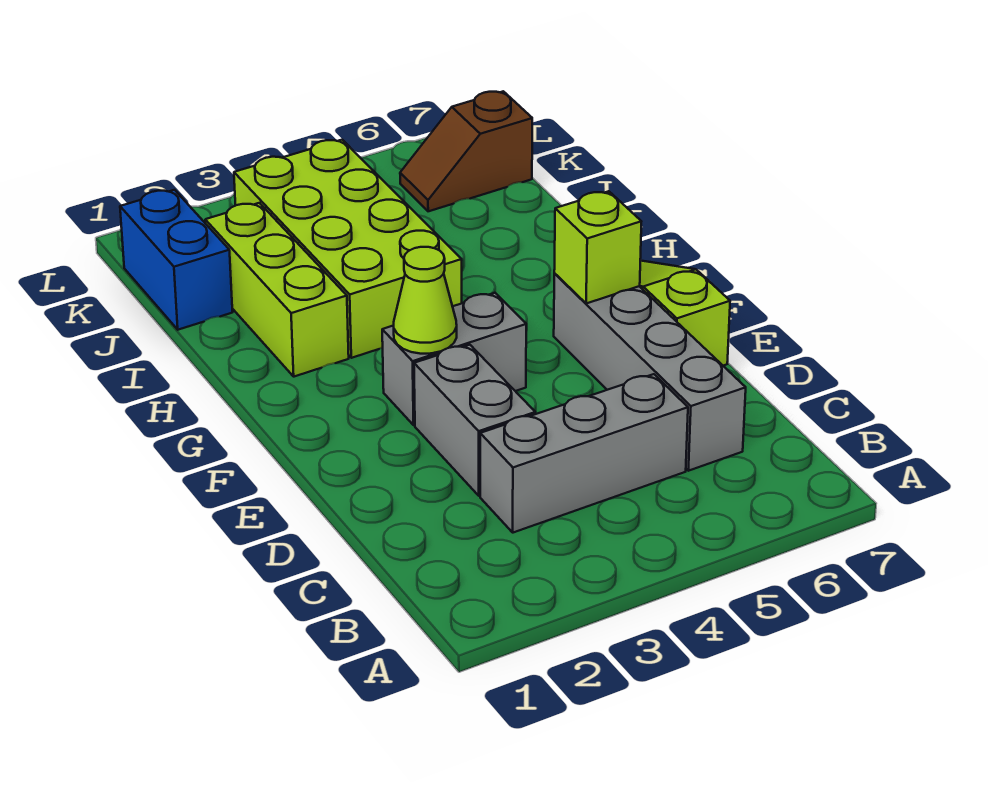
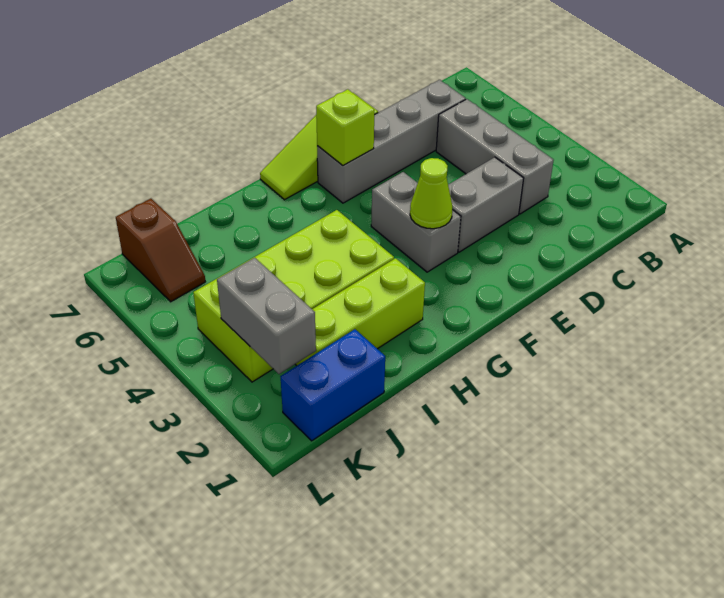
none -> grey 1x2 brick [217,258,316,374]

